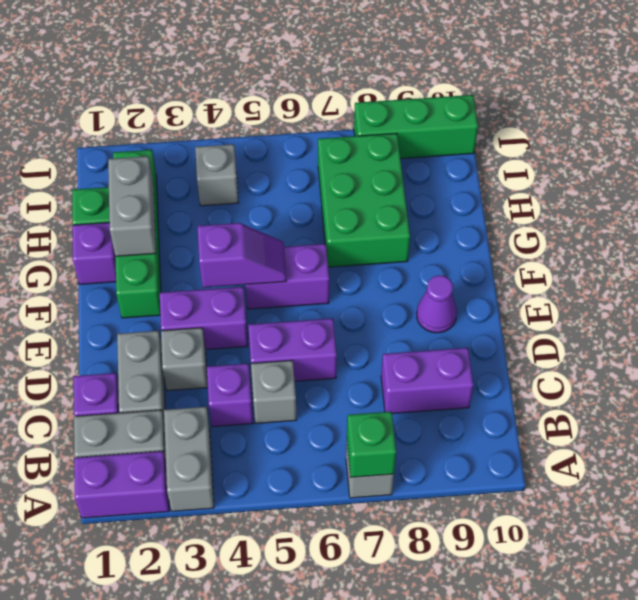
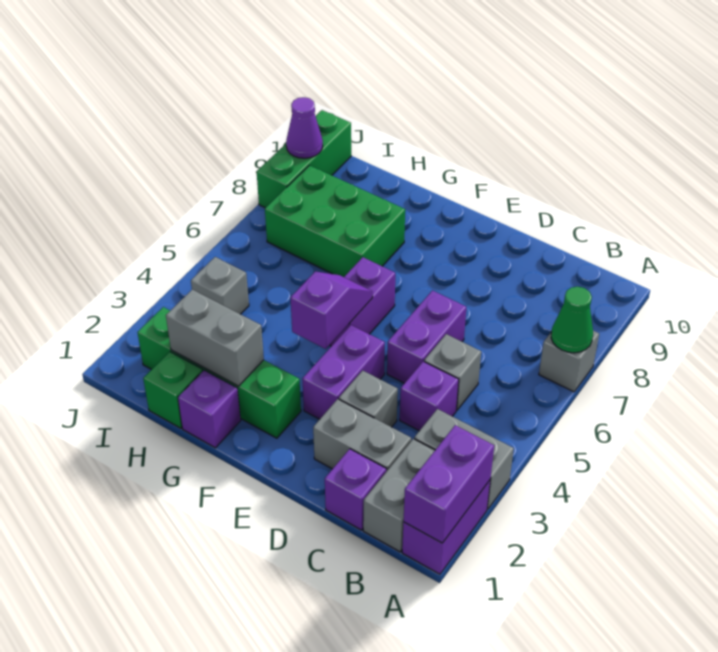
green 1x1 brick [347,412,396,477] -> green 1x1 cone [551,287,593,353]
purple 1x2 brick [381,348,473,413] -> purple 1x2 brick moved to [404,425,494,543]
purple 1x1 cone [417,275,457,333] -> purple 1x1 cone moved to [286,97,323,158]

